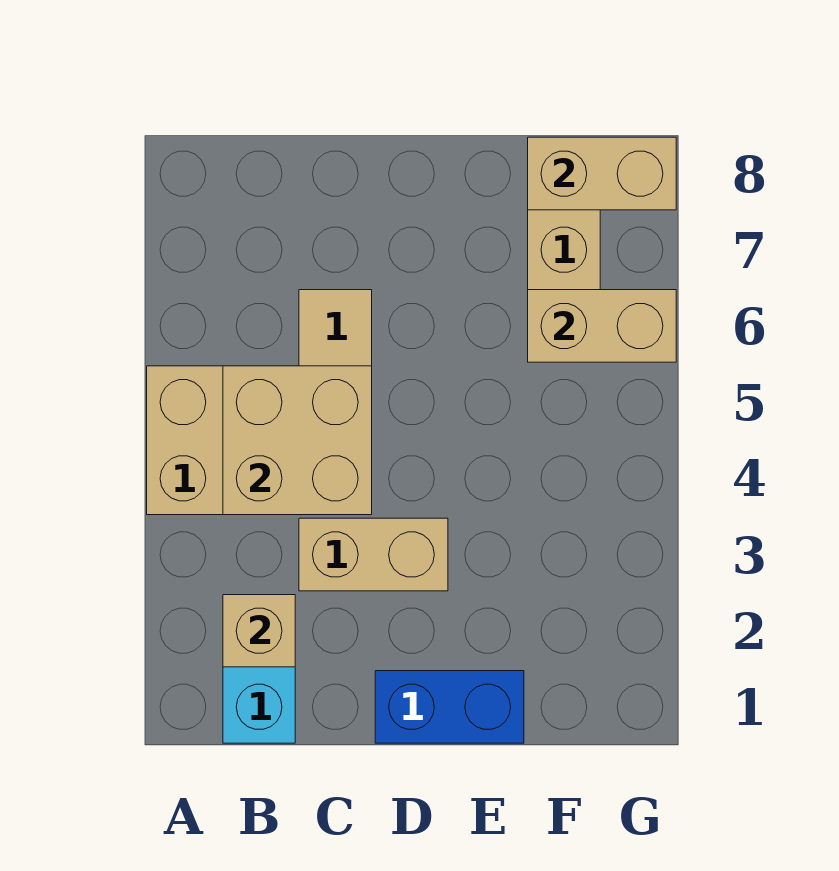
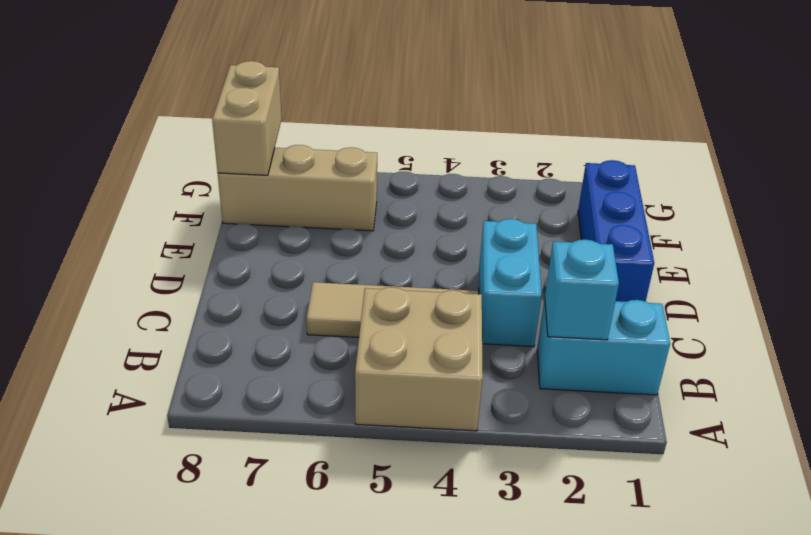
tan 1x1 brick [223,595,295,667] -> cyan 1x1 brick [545,239,619,340]
tan 2x2 brick [223,366,372,515] -> none
tan 1x2 brick [299,518,448,591] -> cyan 1x2 brick [479,219,542,347]
blue 1x2 brick [375,671,524,743] -> blue 1x3 brick [578,160,654,302]
tan 1x2 brick [528,290,676,362] -> none

